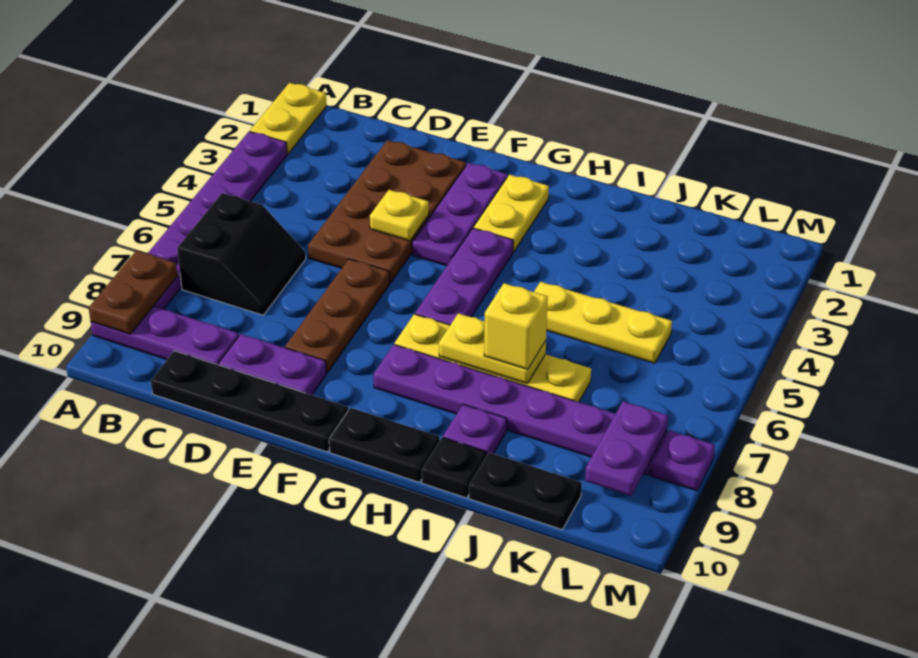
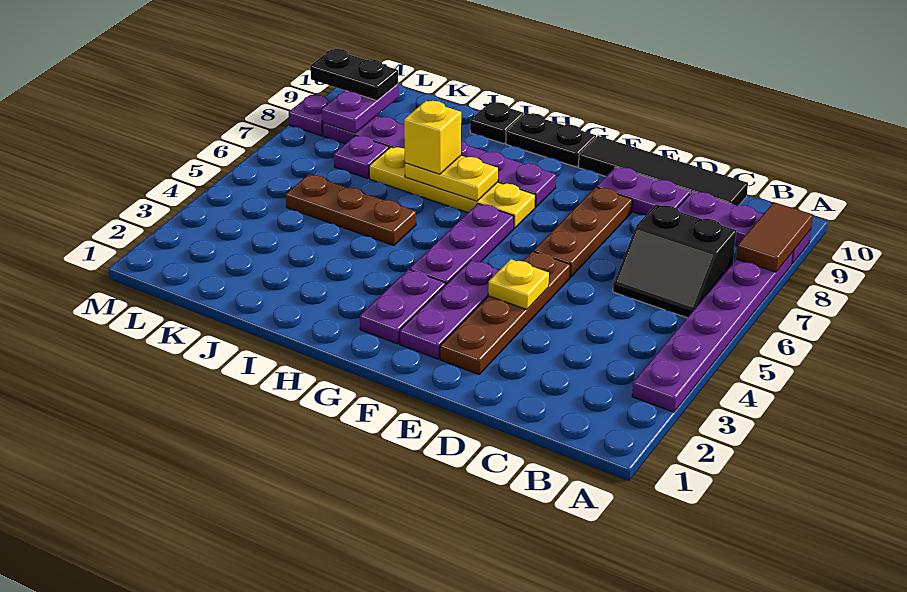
yellow 1x2 plate [250,83,327,154] -> none
brown 1x2 plate [89,251,177,334] -> brown 1x2 tile [736,202,813,272]
black 2x2 slope [177,193,306,315] -> black 2x2 slope turned to [613,204,736,318]
black 1x4 plate [151,351,348,452] -> black 1x4 tile [578,136,748,206]
brown 2x4 plate [308,140,466,283] -> brown 1x4 plate [440,251,570,375]
yellow 1x2 plate [474,175,549,252] -> purple 1x2 plate [360,269,446,344]
yellow 1x3 plate [534,282,672,363] -> brown 1x3 plate [286,175,416,246]
purple 1x1 plate [443,404,507,456] -> purple 1x1 plate moved to [334,135,389,178]
black 1x2 plate [469,453,582,529] -> black 1x2 plate moved to [310,49,398,100]

